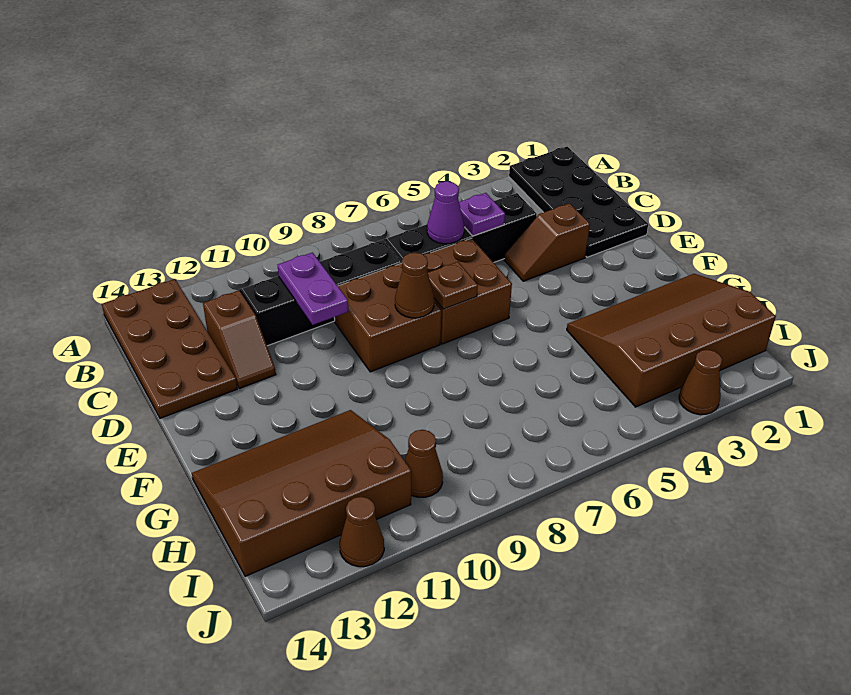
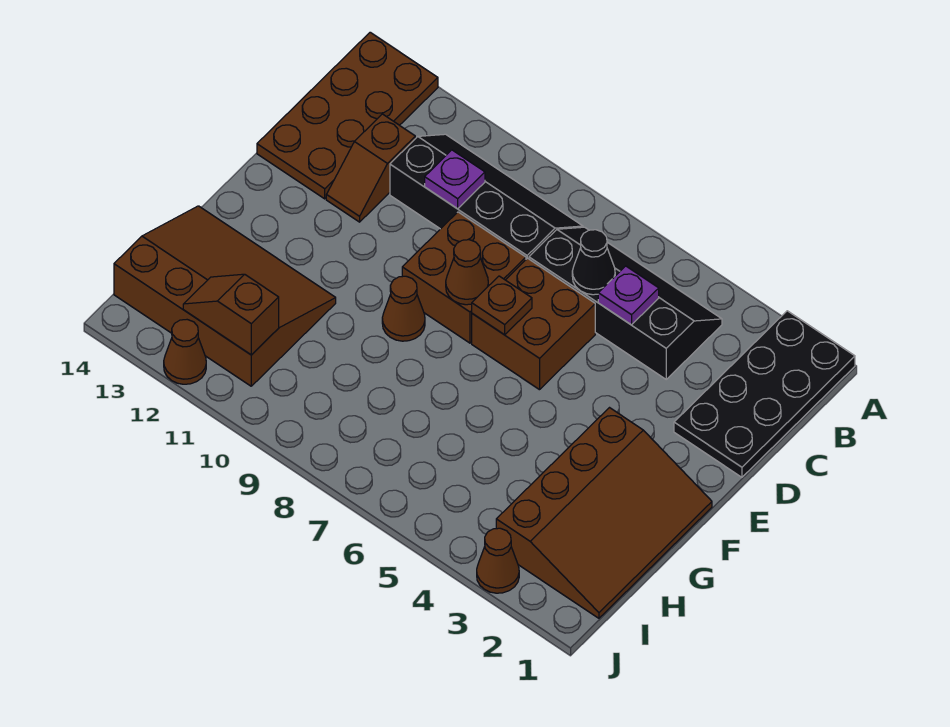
purple 1x1 cone [427,181,464,244] -> black 1x1 cone [572,230,615,295]
purple 1x2 plate [278,253,348,325] -> purple 1x1 plate [425,150,485,209]
brown 1x2 slope [504,203,590,281] -> brown 1x2 slope moved to [183,274,279,355]
brown 3x4 slope [567,274,776,407] -> brown 3x4 slope turned to [496,408,712,618]
brown 1x1 cone [405,430,443,497] -> brown 1x1 cone moved to [382,276,425,341]

